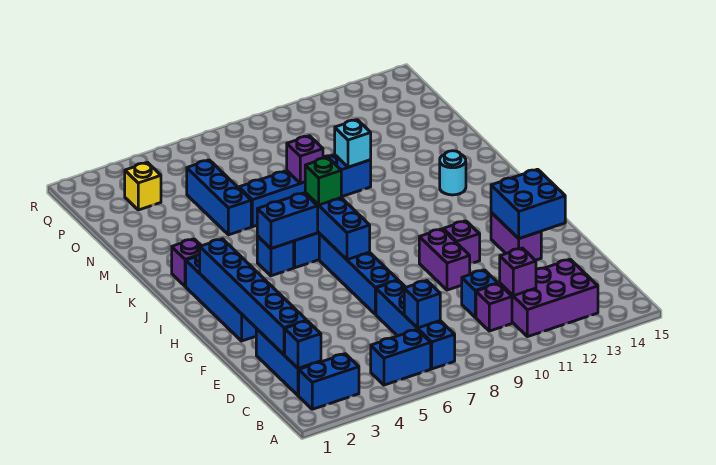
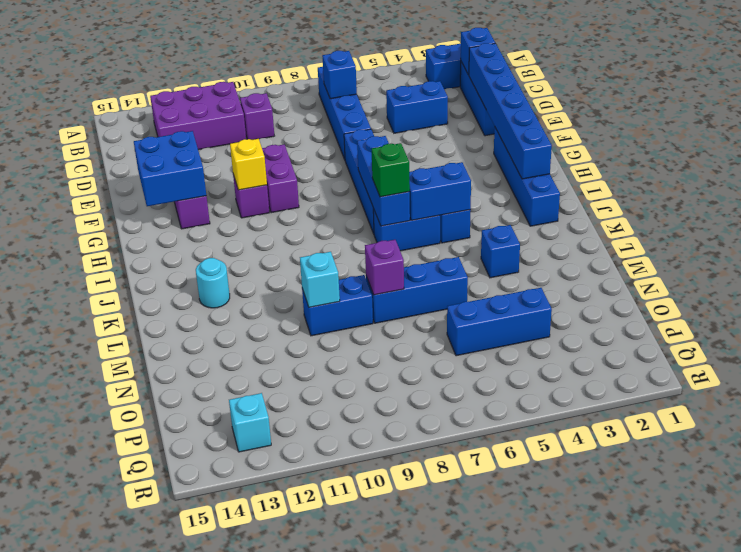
blue 1x2 brick [371,330,431,385] -> blue 1x2 brick moved to [386,81,448,133]
purple 1x1 brick [500,248,536,296] -> none
blue 1x1 brick [462,270,498,317] -> blue 1x1 brick moved to [481,225,520,278]
purple 1x1 brick [172,239,201,286] -> none
blue 1x3 brick [187,160,251,235] -> blue 1x3 brick turned to [447,288,552,356]
yellow 1x1 brick [125,163,161,210] -> yellow 1x1 brick moved to [230,139,267,190]
none -> cyan 1x1 brick [229,393,271,452]

